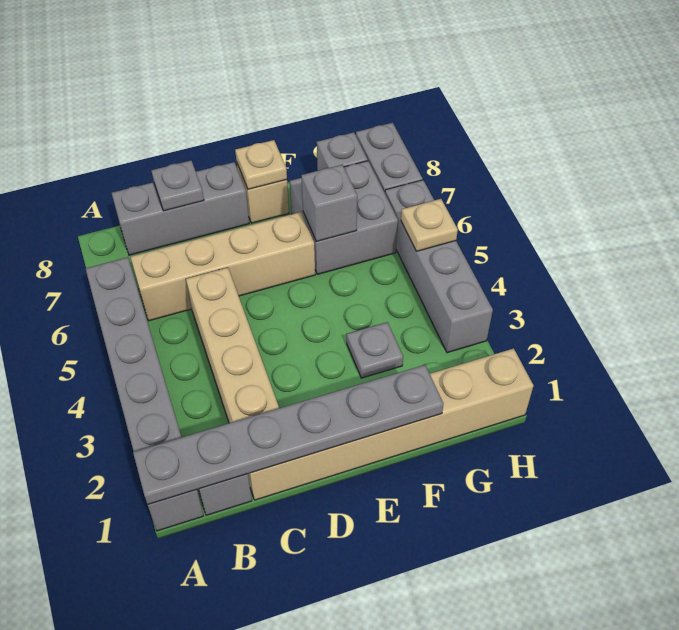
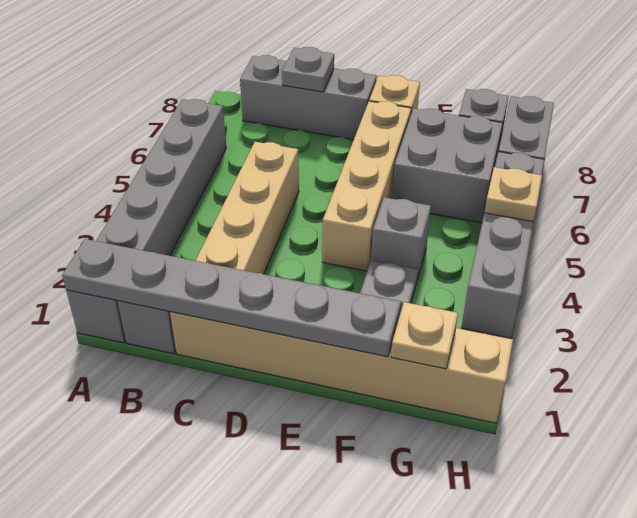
tan 1x4 brick [131,212,315,321] -> tan 1x4 brick turned to [322,101,411,271]
tan 1x1 plate [235,140,287,189] -> tan 1x1 plate moved to [391,302,458,369]
grey 1x1 brick [301,165,357,241] -> grey 1x1 brick moved to [371,197,431,279]

